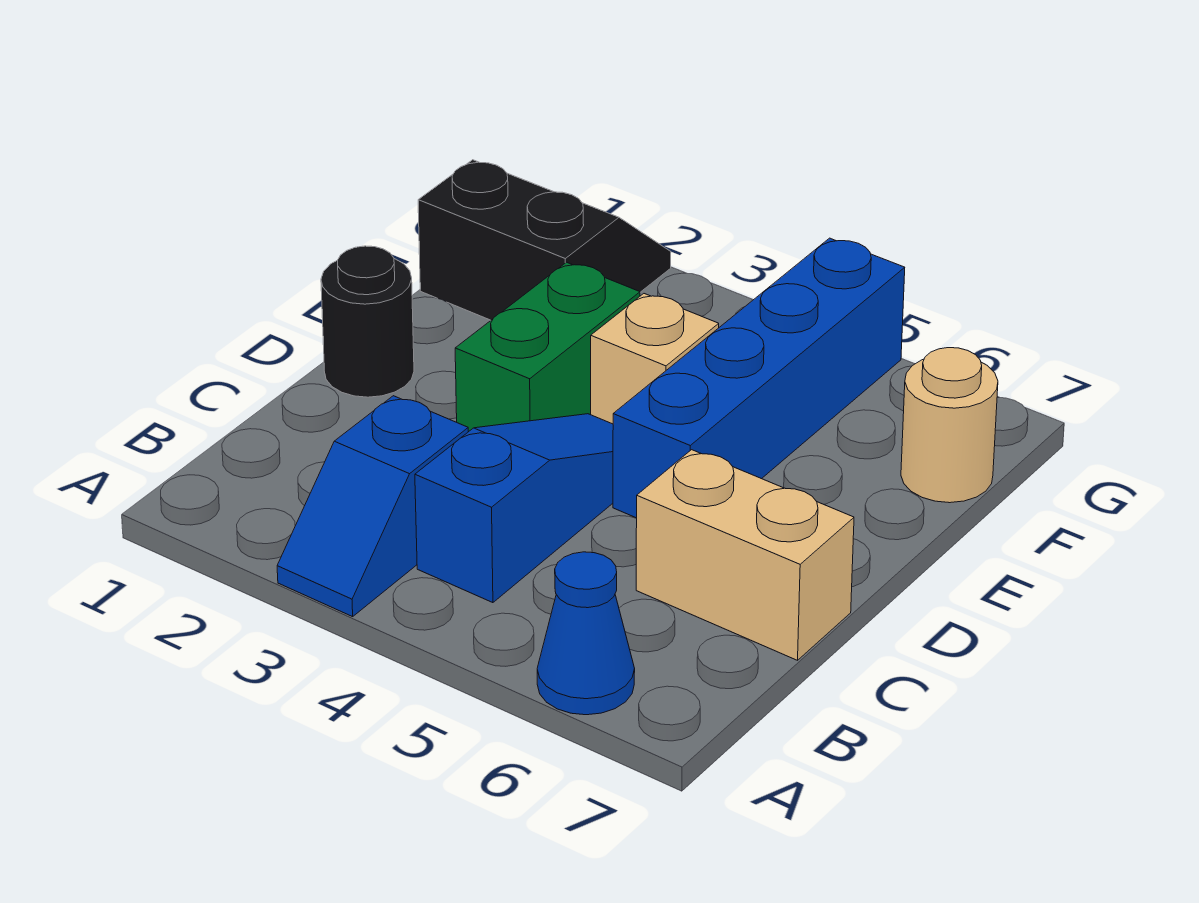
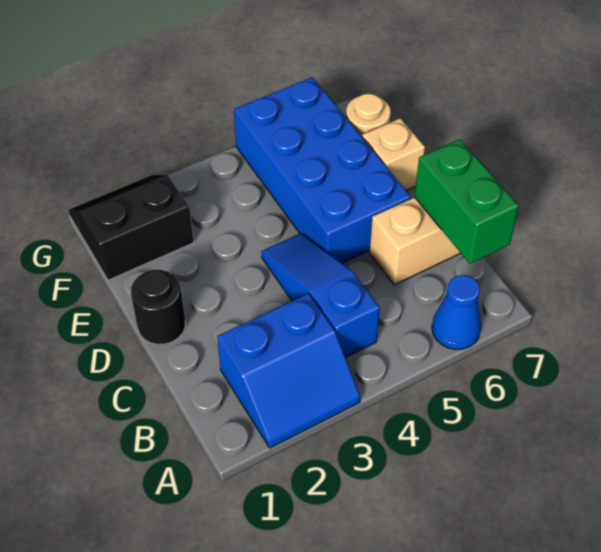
blue 1x2 slope [277,396,468,617] -> blue 2x2 slope [217,294,360,448]
green 1x2 brick [455,262,640,432] -> green 1x2 brick moved to [414,139,519,264]
blue 1x4 brick [613,238,905,518] -> blue 2x4 brick [234,77,411,263]
tan 1x1 brick [591,294,719,424] -> tan 1x1 brick moved to [362,118,425,190]

